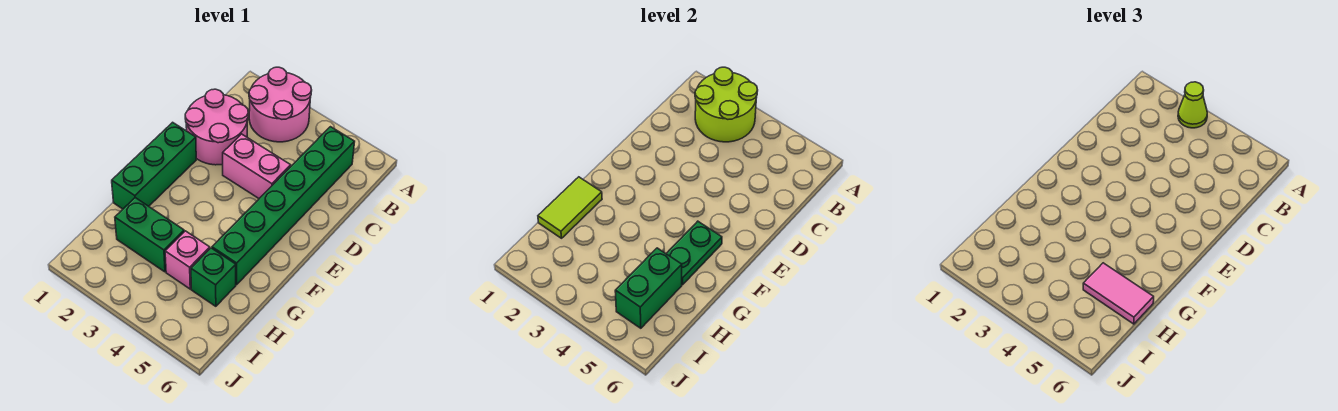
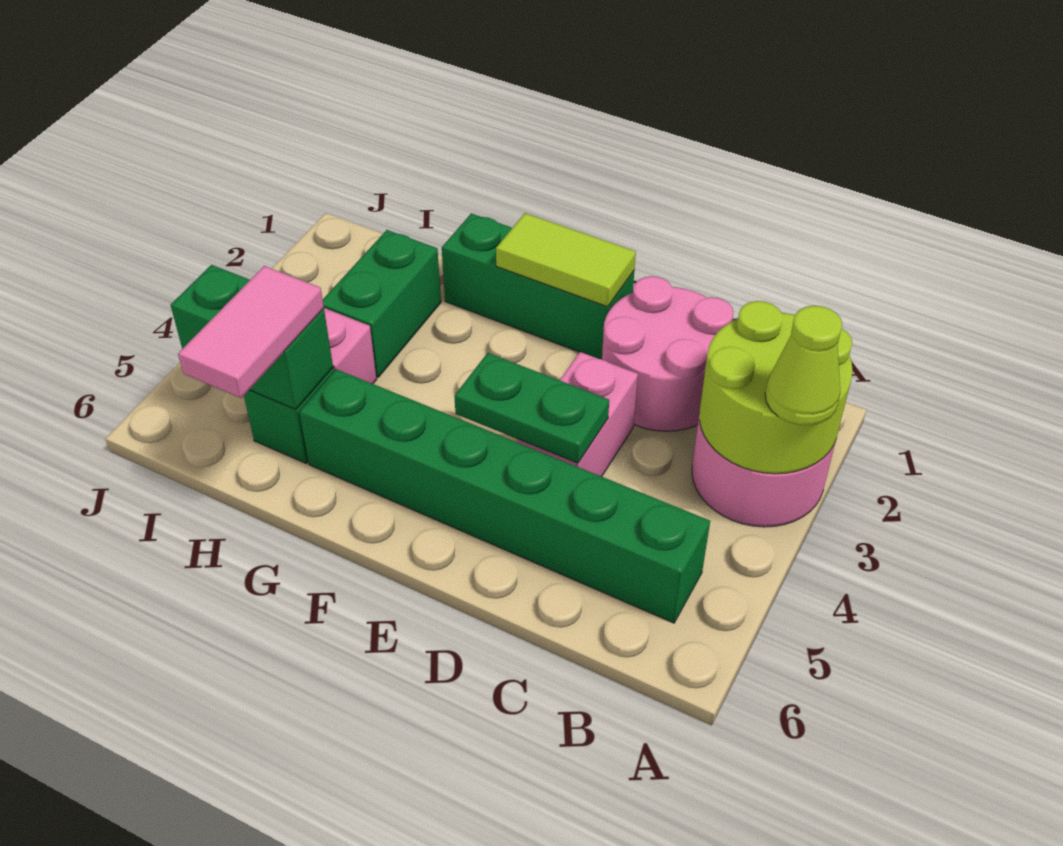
green 1x2 plate [666,221,722,285] -> green 1x2 plate moved to [454,353,609,463]
lime 1x2 tile [538,177,602,238] -> lime 1x2 tile moved to [496,213,636,307]

